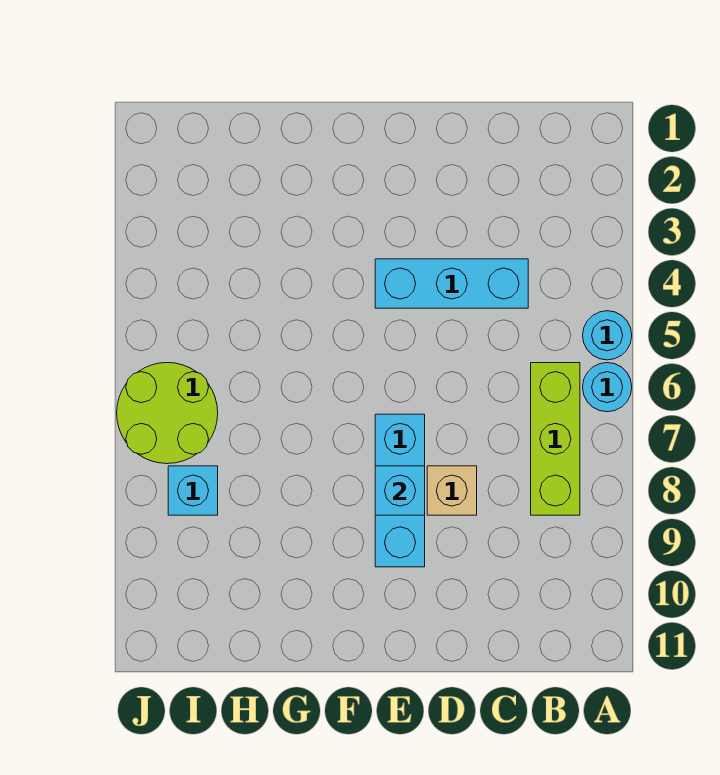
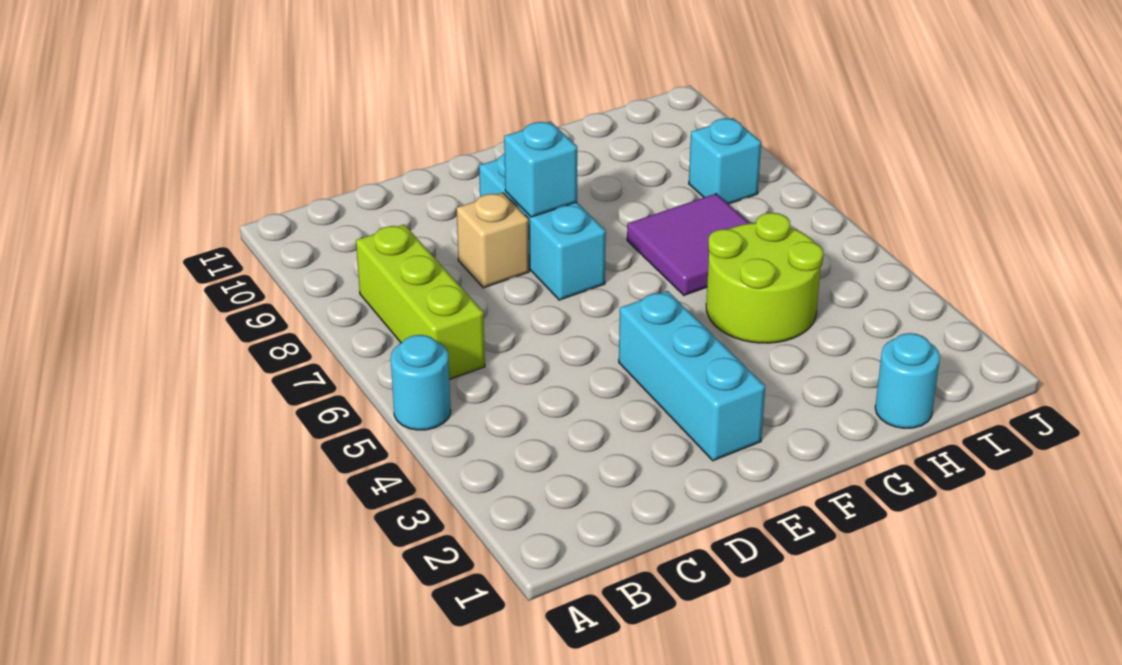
cyan 1x1 round brick [583,363,632,412] -> cyan 1x1 round brick moved to [875,333,940,428]
cyan 1x3 brick [375,259,528,308] -> cyan 1x3 brick turned to [619,291,765,461]
none -> purple 2x2 tile [627,194,749,295]
lime 2x2 round brick [117,363,218,464] -> lime 2x2 round brick moved to [706,213,823,343]

